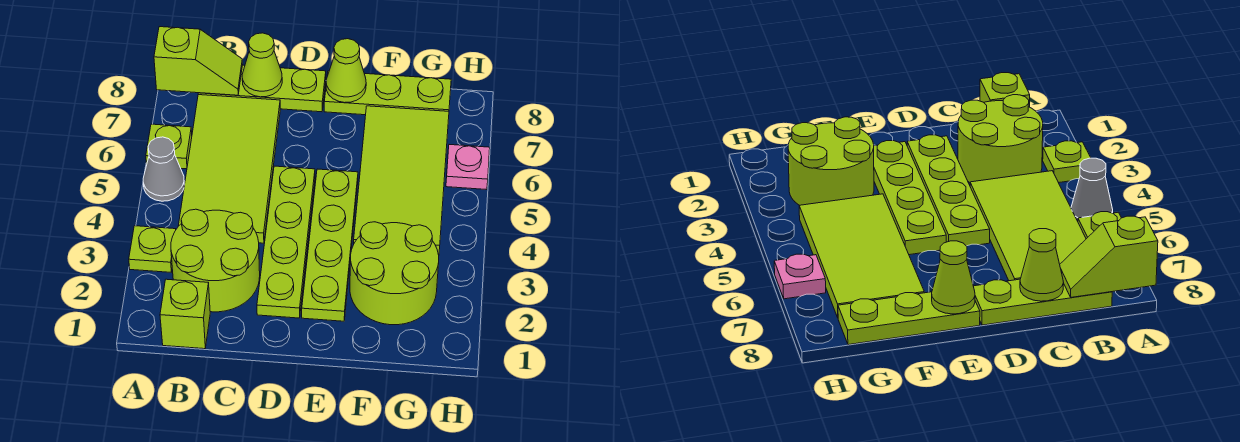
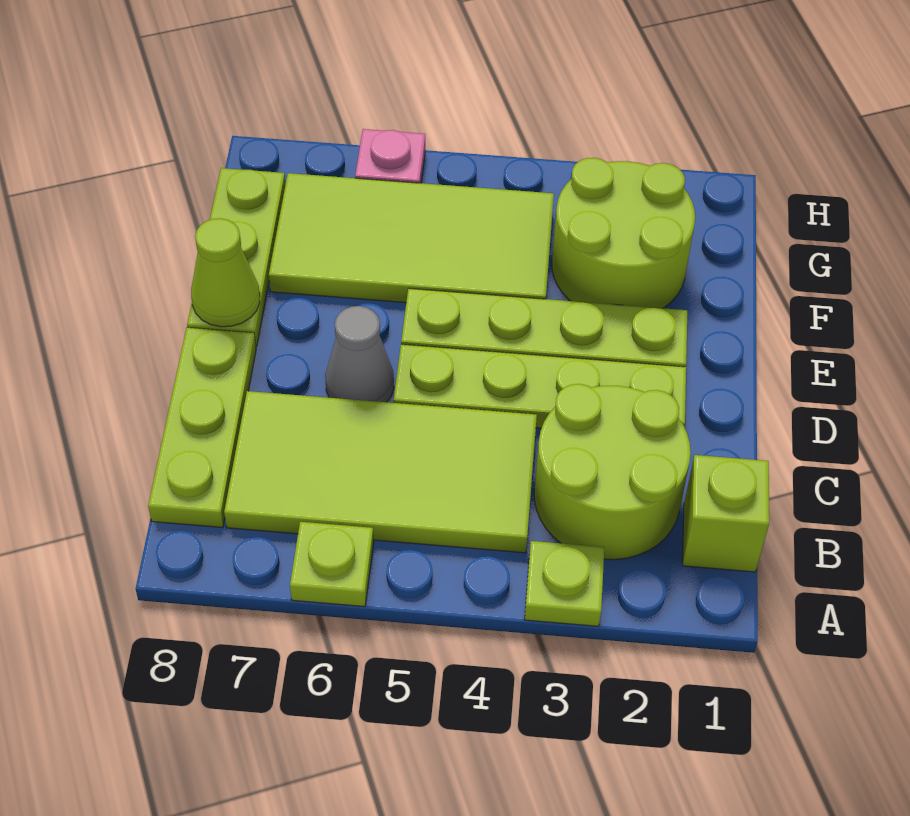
grey 1x1 cone [143,137,184,201] -> grey 1x1 cone moved to [325,306,394,402]
lime 1x2 slope [154,27,243,95] -> none
lime 1x1 cone [242,33,282,97] -> none

